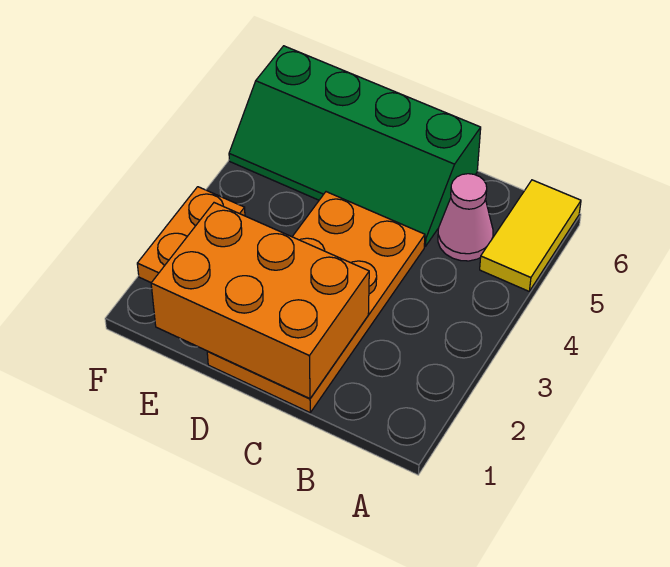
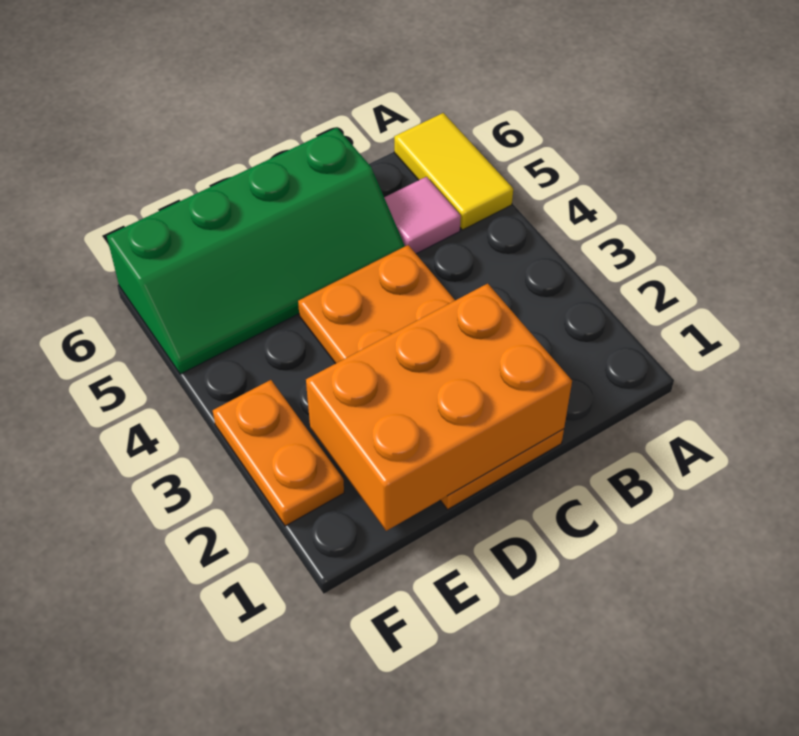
pink 1x1 cone [438,174,493,261] -> pink 1x1 tile [384,177,461,254]

